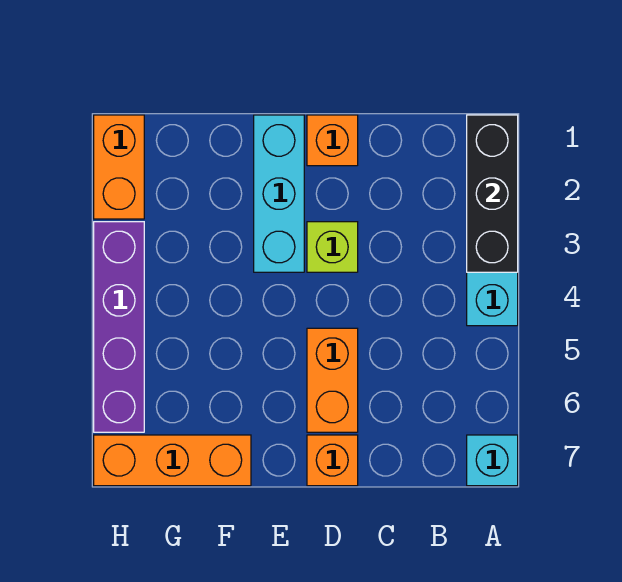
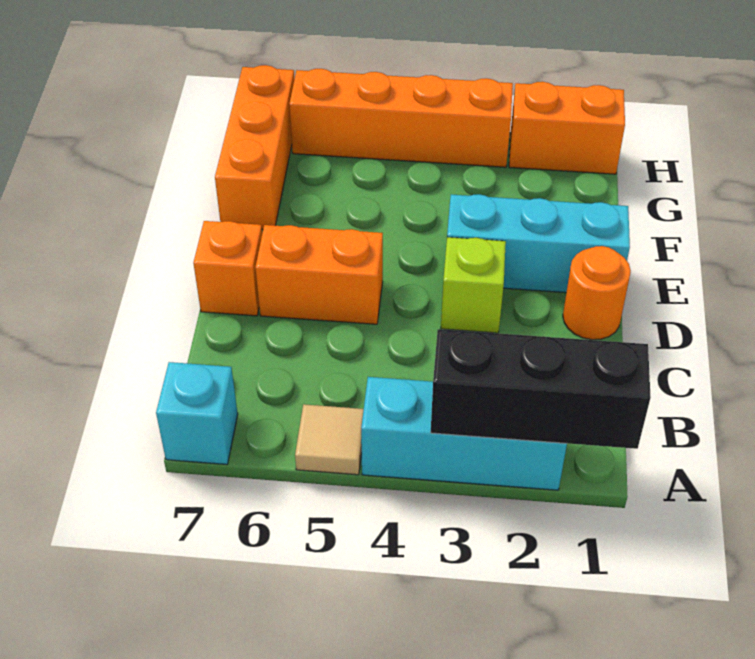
none -> tan 1x1 tile [295,404,364,475]
orange 1x1 brick [307,115,358,166] -> orange 1x1 round brick [563,246,631,340]
purple 1x4 brick [94,222,144,432] -> orange 1x4 brick [289,69,513,167]

